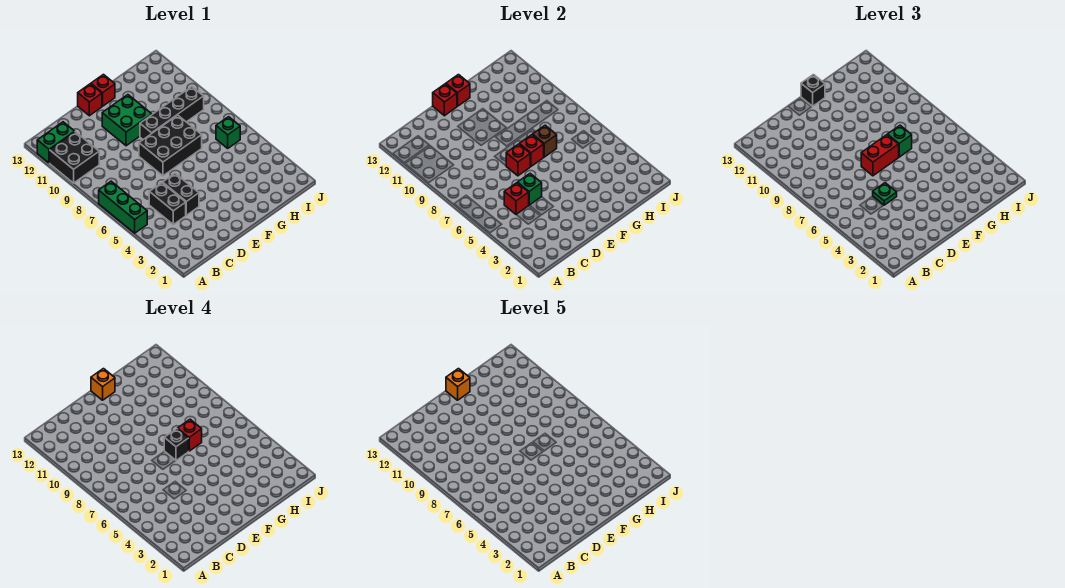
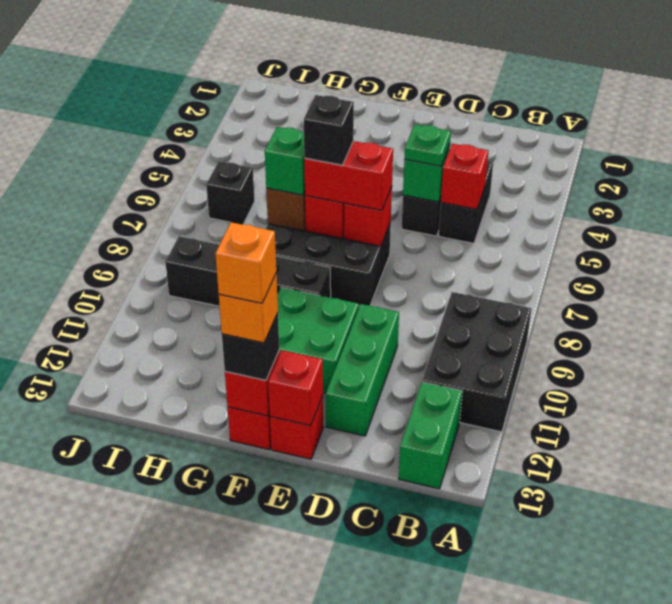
green 1x3 brick [99,181,147,233] -> green 1x3 brick moved to [326,304,399,436]
black 2x2 brick [50,132,99,183] -> black 2x3 brick [422,292,531,432]
green 1x2 brick [37,122,75,163] -> green 1x2 brick turned to [399,382,462,489]
red 1x1 brick [178,419,202,451] -> none
green 1x1 brick [216,117,240,148] -> black 1x1 brick [206,161,255,225]

